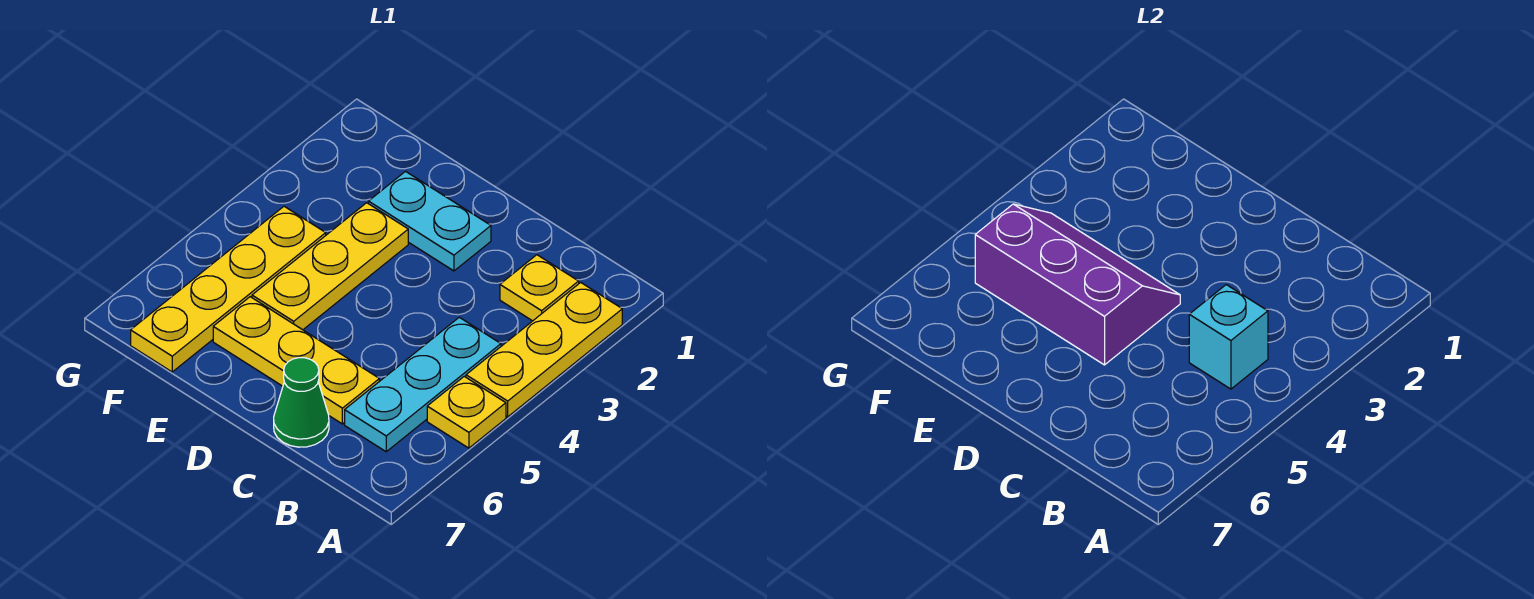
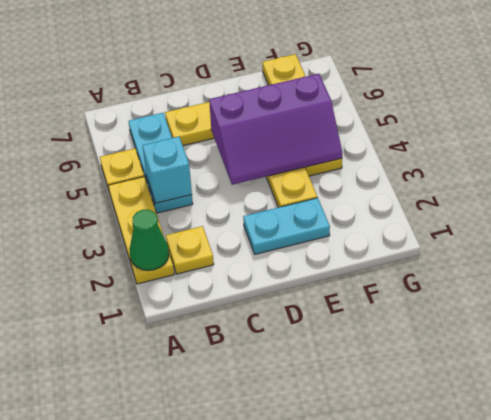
green 1x1 cone [274,358,329,447] -> green 1x1 cone moved to [129,210,169,270]

